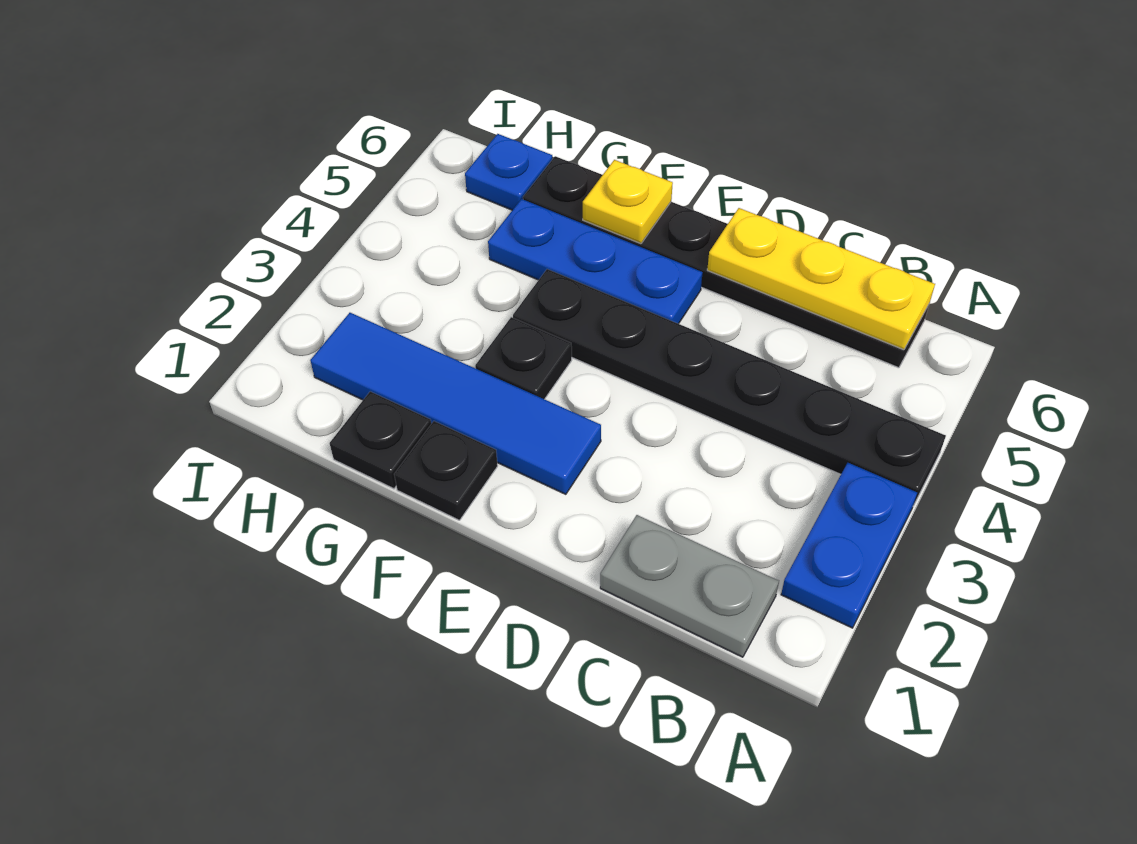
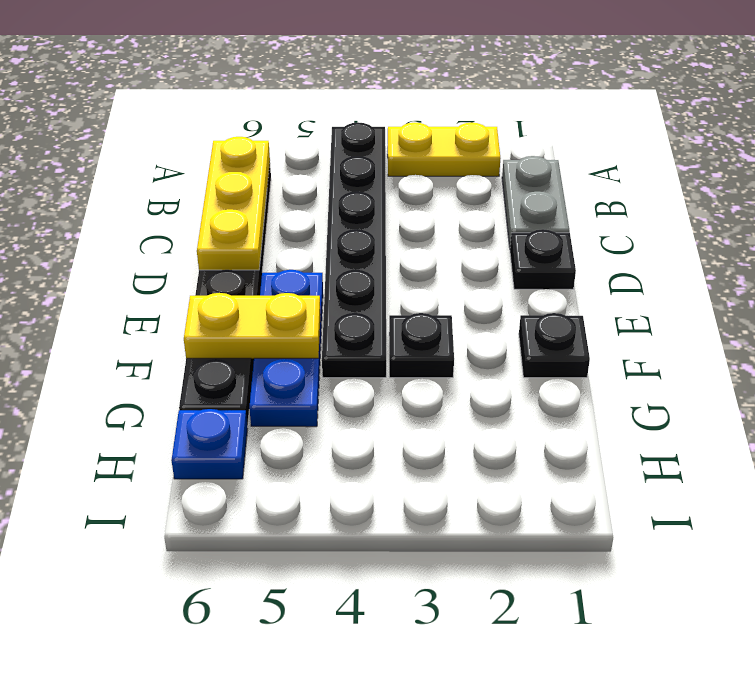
blue 1x2 plate [781,463,917,628] -> yellow 1x2 plate [388,123,500,176]
blue 1x4 tile [310,313,601,494] -> none
yellow 1x1 plate [583,160,673,244] -> yellow 1x2 plate [184,293,321,358]
black 1x1 plate [330,391,431,489] -> black 1x1 plate moved to [510,229,576,289]

